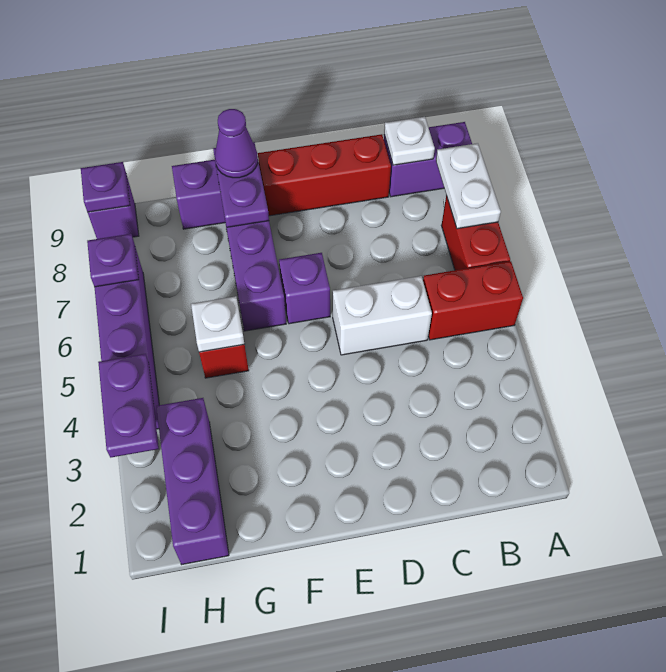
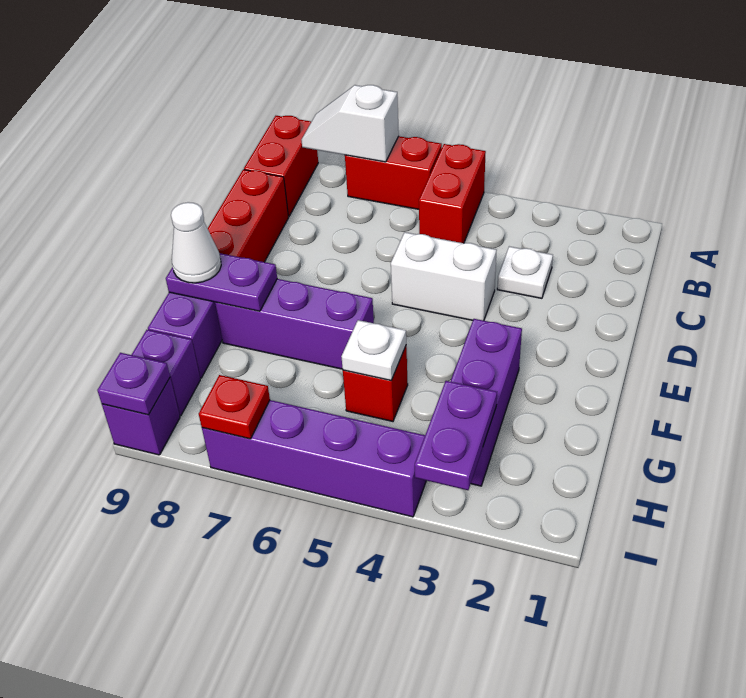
white 1x2 plate [436,143,501,229] -> white 1x2 slope [301,85,399,162]
purple 1x2 brick [384,122,472,197] -> red 1x2 brick [244,116,318,216]
white 1x1 plate [384,117,435,165] -> white 1x1 plate moved to [497,246,553,298]
white 1x2 brick [333,276,432,355] -> white 1x2 brick turned to [391,232,497,321]
purple 1x1 brick [279,253,330,324] -> purple 1x1 brick moved to [132,330,200,416]
purple 1x1 cone [215,109,258,178] -> white 1x1 cone [171,202,221,283]
purple 1x3 brick [156,398,229,565] -> purple 1x3 brick turned to [450,319,522,486]
purple 1x2 plate [98,354,159,458] -> purple 1x2 plate turned to [415,381,497,490]
purple 1x1 plate [87,234,139,287] -> red 1x1 plate [199,375,270,439]

